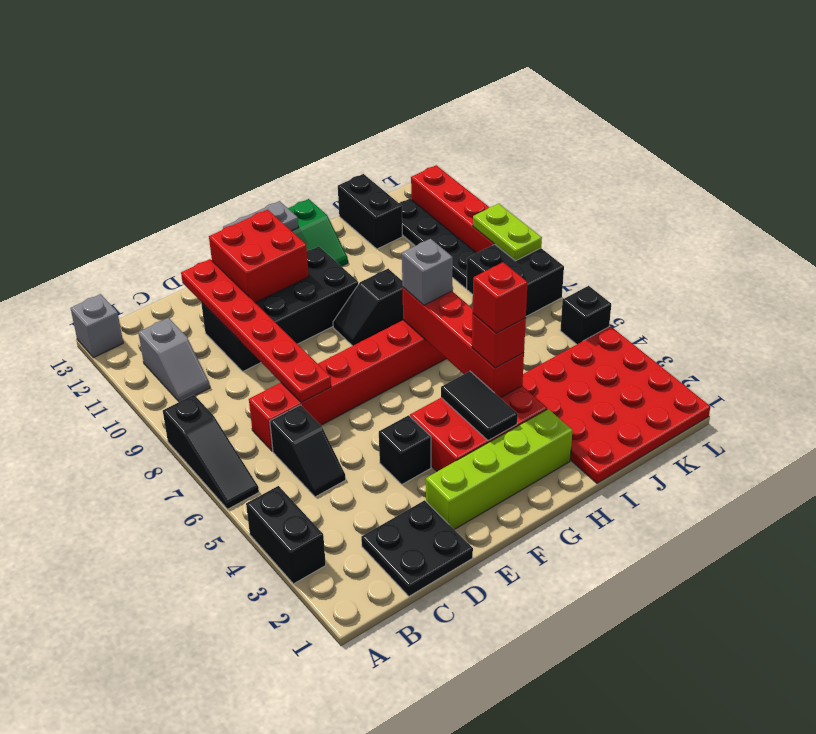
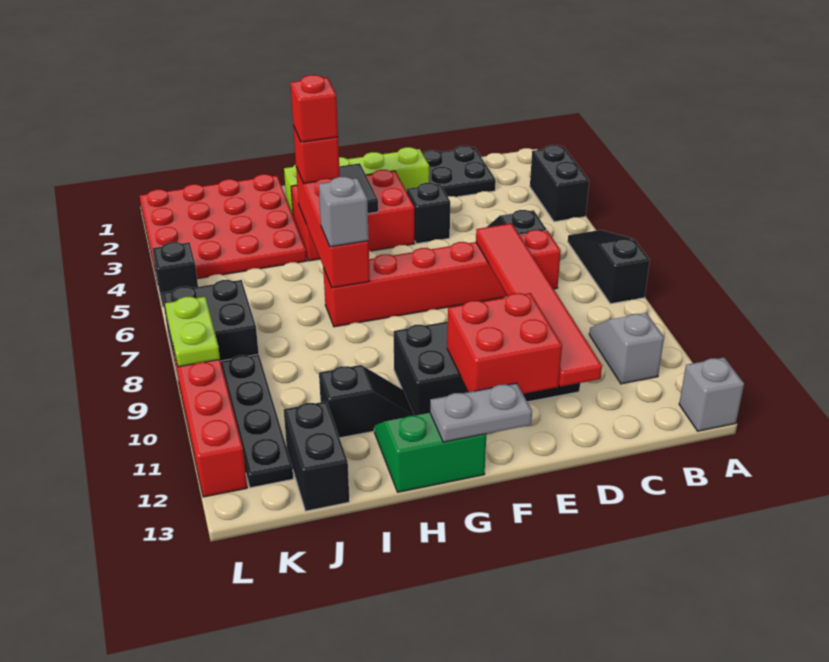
red 1x6 plate [181,259,331,403] -> red 1x6 tile [476,223,602,387]
black 1x2 slope [333,269,403,346] -> black 1x2 slope moved to [319,365,414,438]

